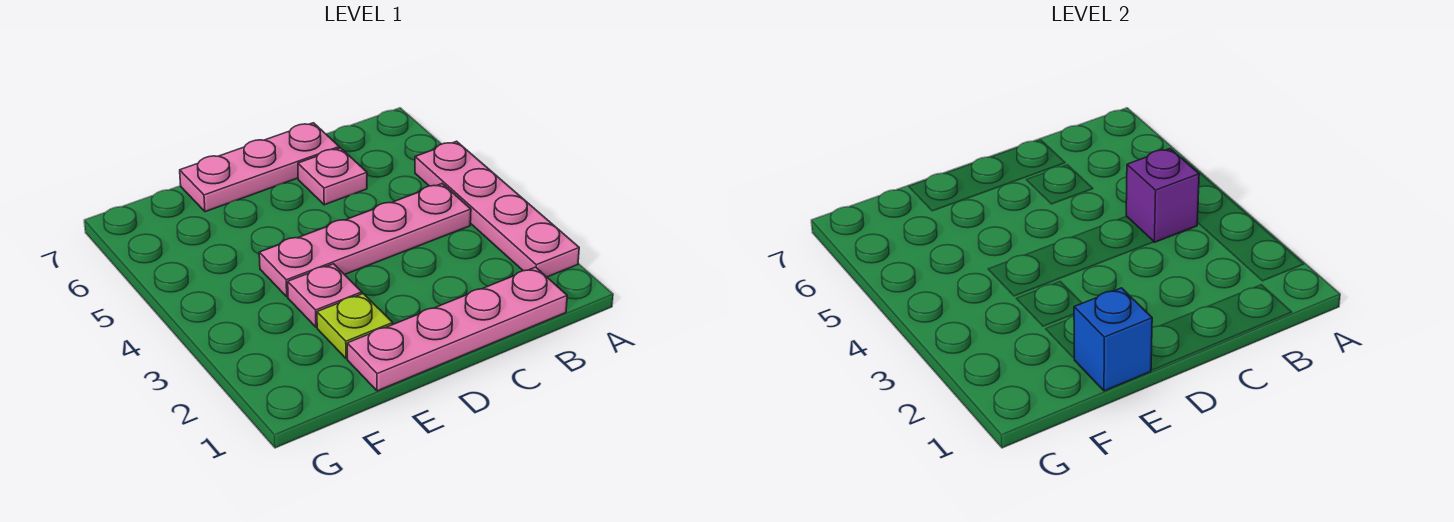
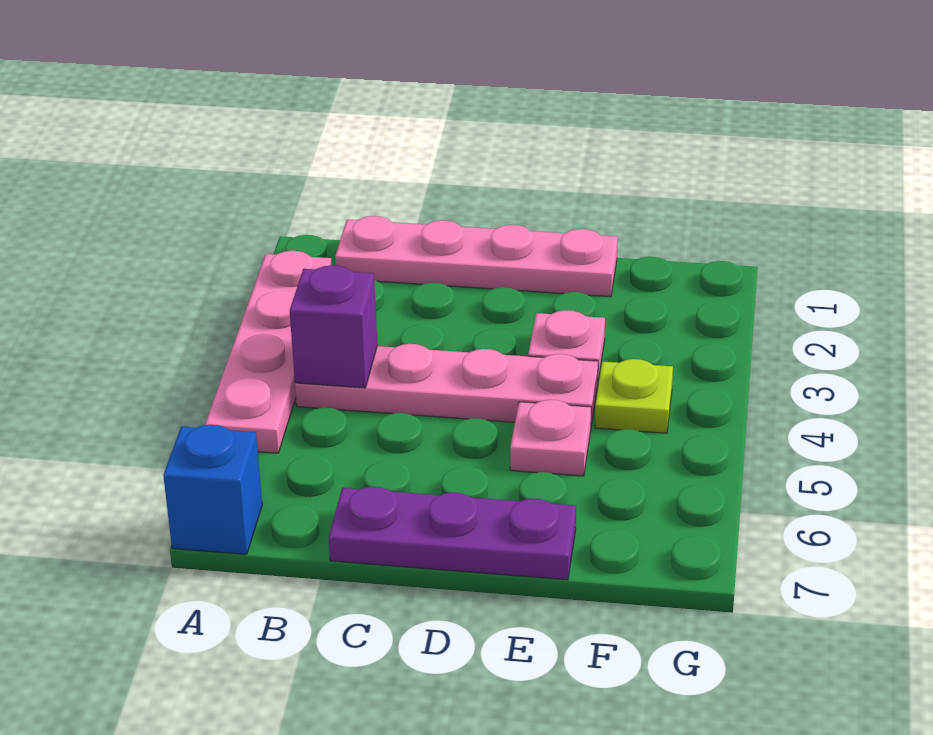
pink 1x1 plate [298,148,367,205] -> pink 1x1 plate moved to [510,400,591,476]
pink 1x3 plate [180,123,339,212] -> purple 1x3 plate [329,486,576,580]
blue 1x1 brick [1074,288,1152,391] -> blue 1x1 brick moved to [163,425,262,554]
lime 1x1 plate [317,294,393,358] -> lime 1x1 plate moved to [595,359,673,433]

